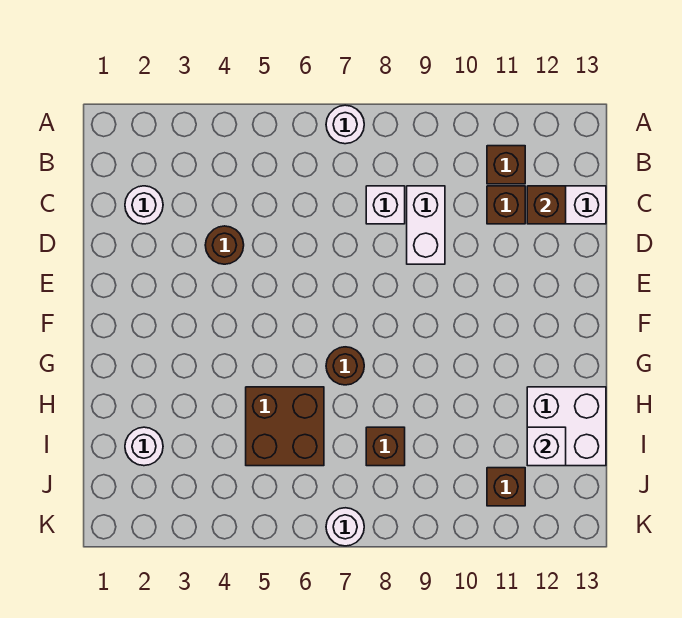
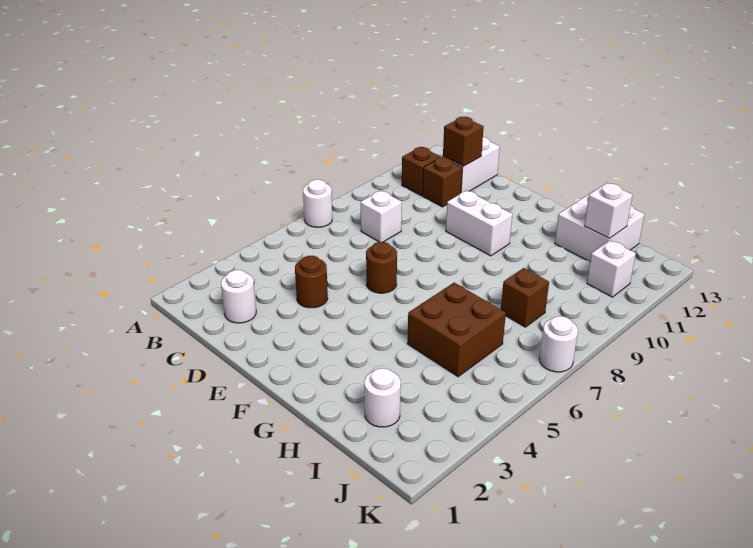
white 1x2 brick [407,186,445,264] -> white 1x2 brick moved to [446,190,512,256]
brown 1x1 round brick [326,347,364,385] -> brown 1x1 round brick moved to [366,242,397,293]
brown 1x1 brick [487,468,525,506] -> white 1x1 brick [587,240,636,297]

